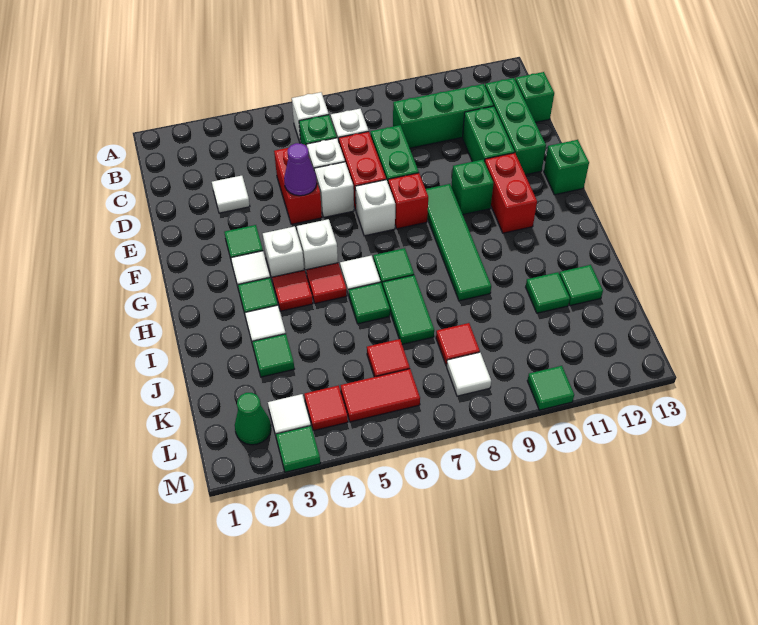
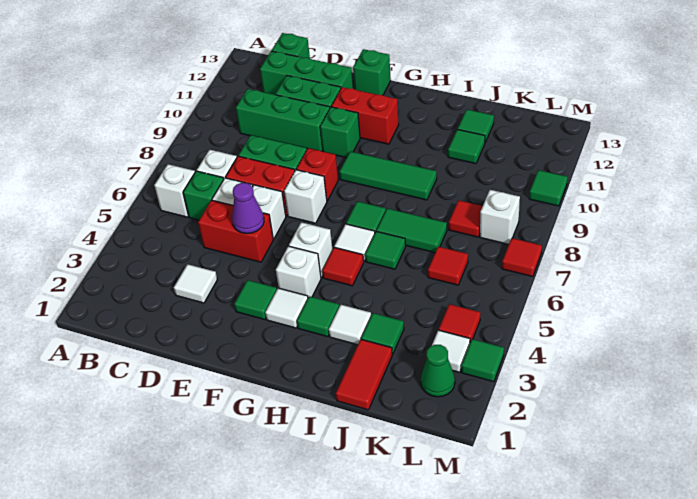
green 1x3 brick [393,84,493,148] -> green 1x3 brick turned to [236,89,330,151]
green 1x4 tile [426,184,491,301] -> green 1x3 tile [340,151,437,200]
red 1x1 tile [272,270,313,311] -> red 1x1 tile moved to [502,238,542,277]
red 1x2 tile [341,369,420,422] -> red 1x2 tile moved to [336,339,392,410]
white 1x1 tile [447,352,491,396] -> white 1x1 brick [480,190,520,244]

